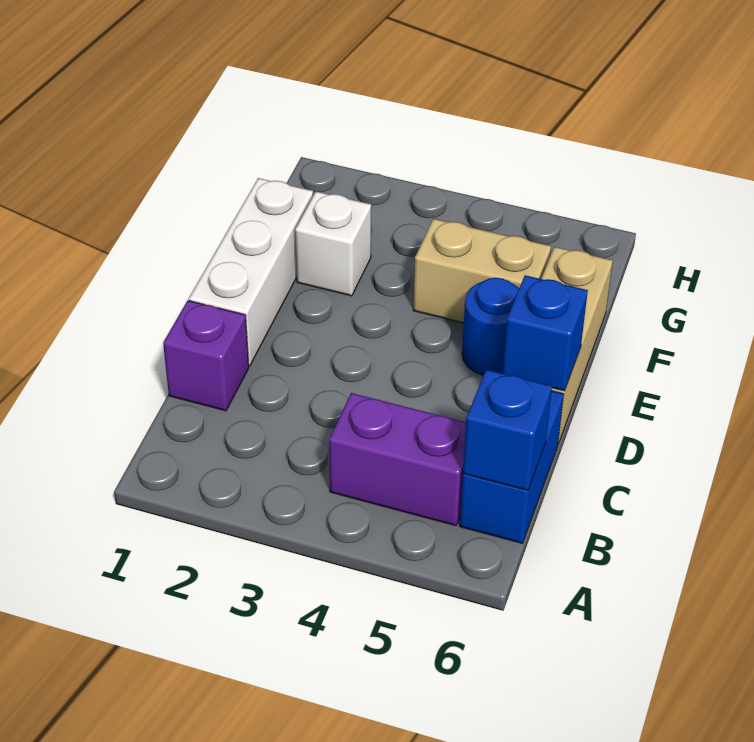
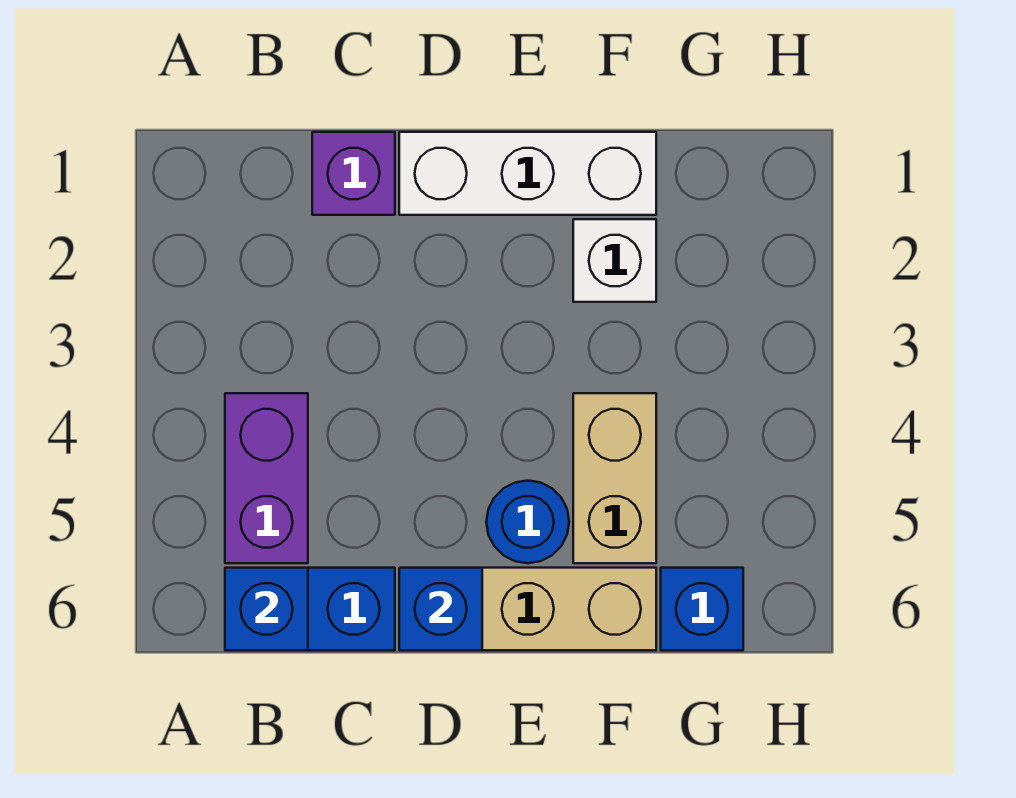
none -> blue 1x1 brick [661,568,743,650]

